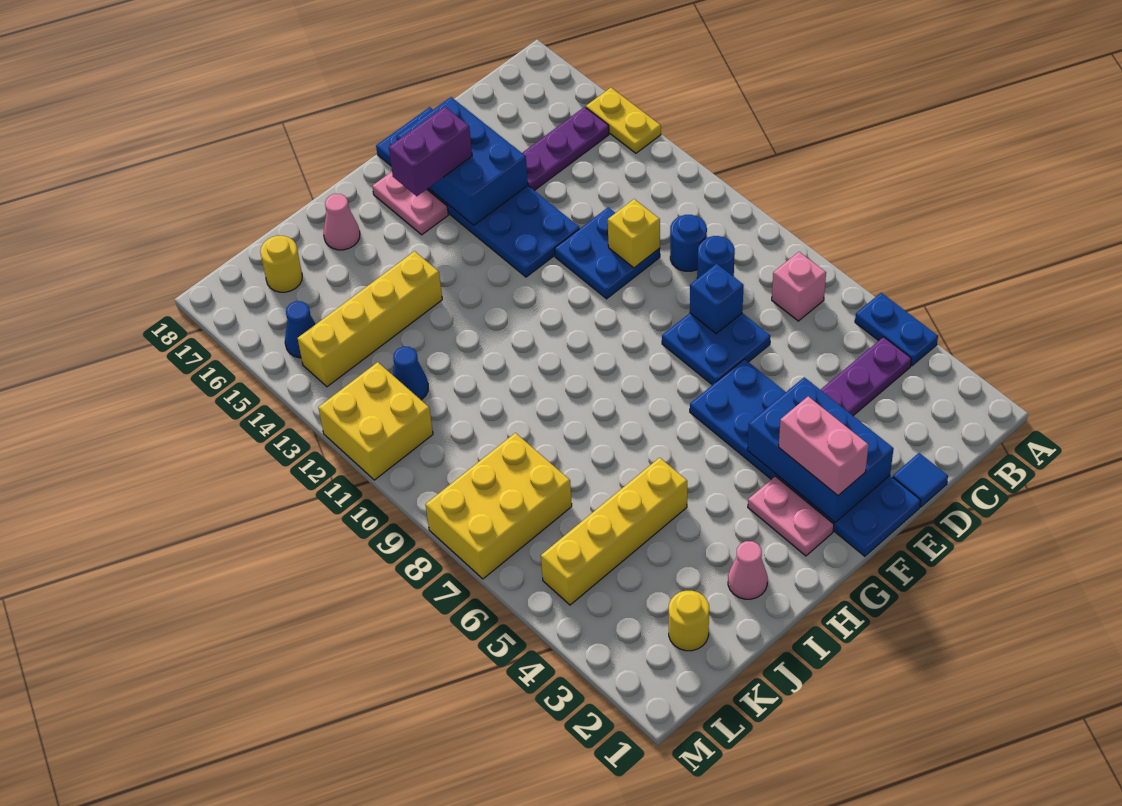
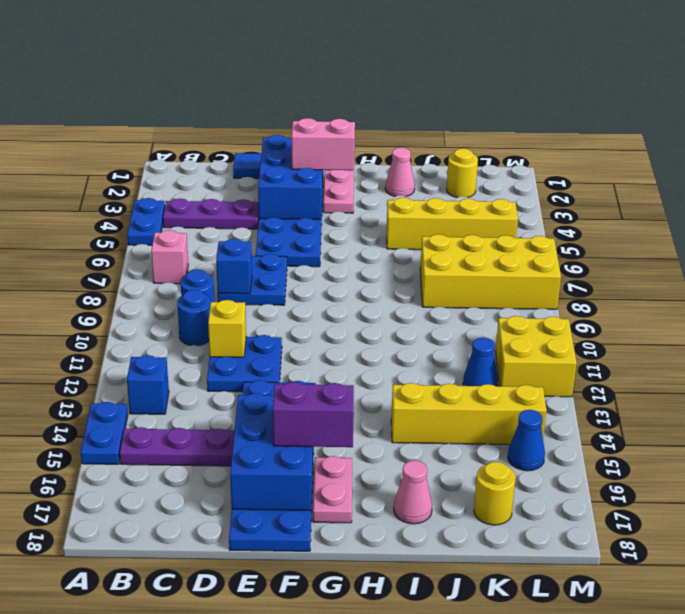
yellow 1x2 plate [586,88,661,153] -> blue 1x2 plate [81,402,128,464]
none -> blue 1x1 brick [127,355,169,414]
pink 1x2 brick [779,396,869,495] -> pink 1x2 brick turned to [292,118,355,170]
yellow 2x3 brick [425,433,572,579] -> yellow 2x4 brick [420,234,561,309]

